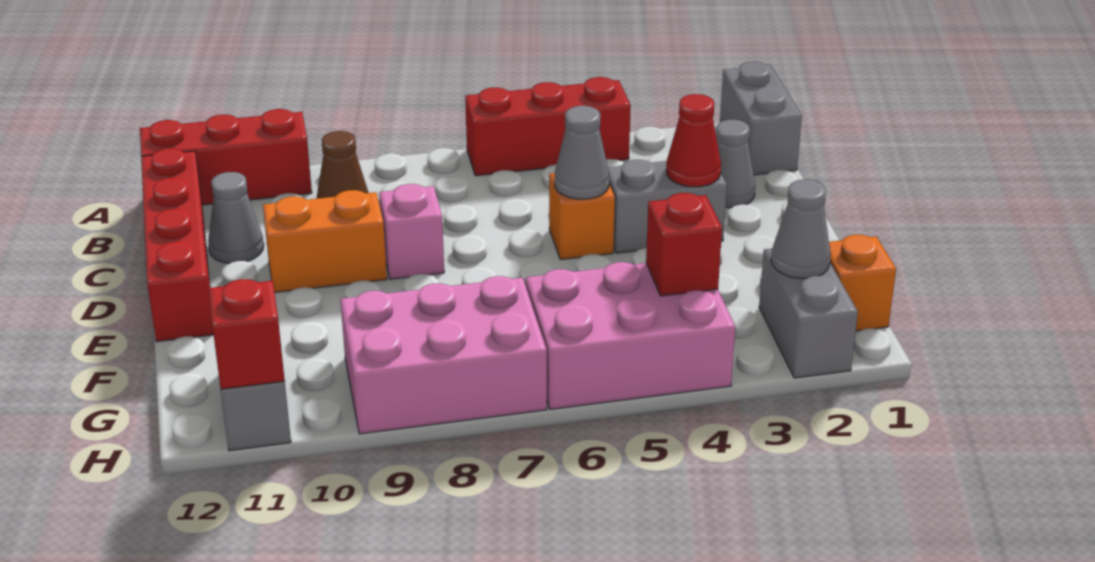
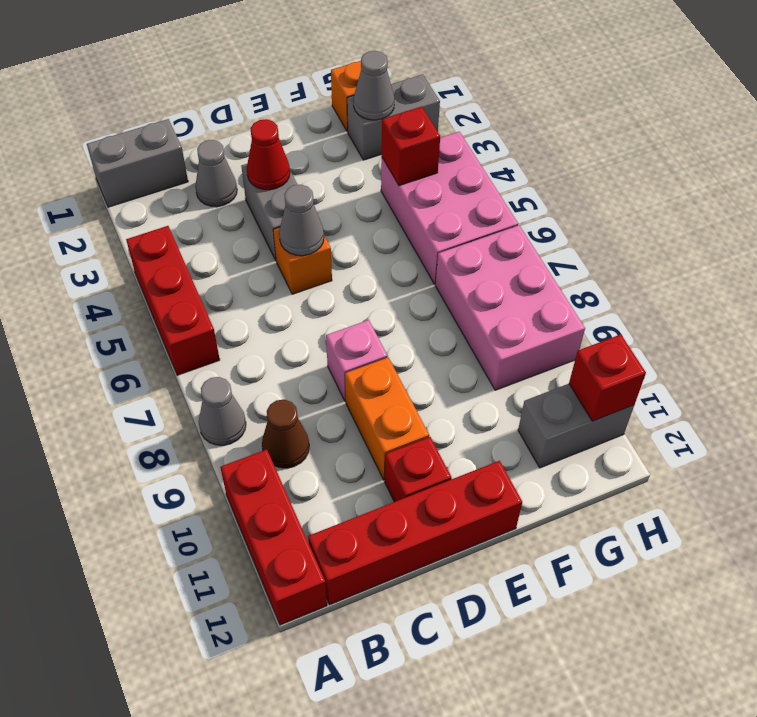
grey 1x1 cone [208,172,264,264] -> grey 1x1 cone moved to [199,377,246,445]
none -> red 1x1 brick [385,437,451,502]

